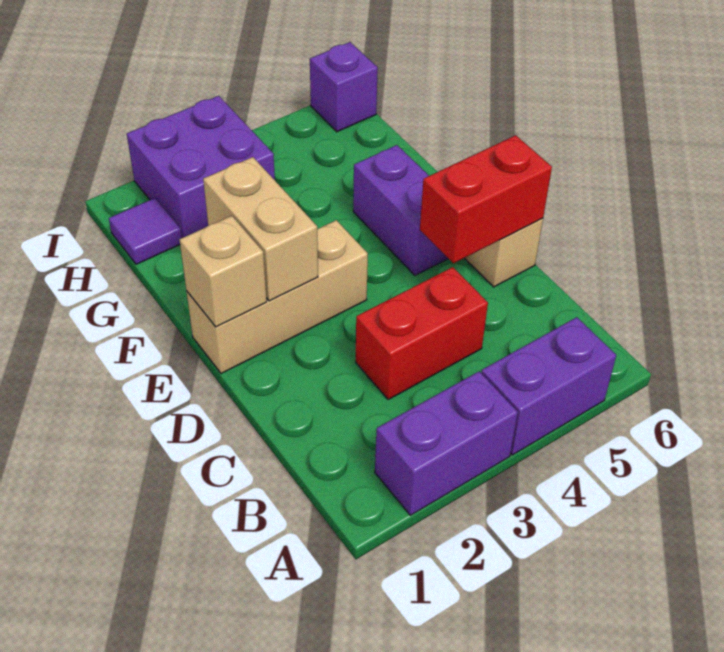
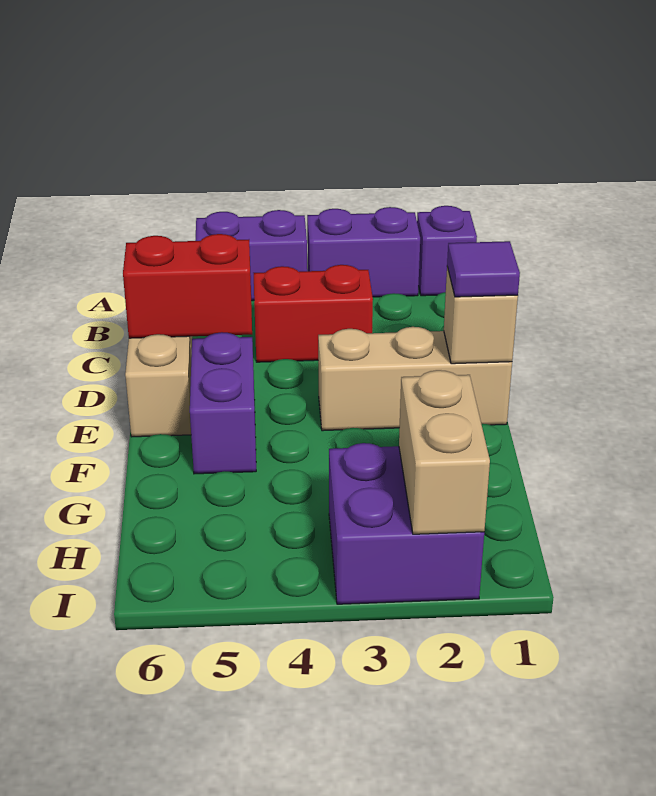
tan 1x2 brick [203,157,318,301] -> tan 1x2 brick moved to [399,370,490,534]
purple 1x1 tile [109,198,182,264] -> purple 1x1 tile moved to [447,241,520,297]
purple 1x1 brick [310,42,378,132] -> purple 1x1 brick moved to [417,206,477,296]

